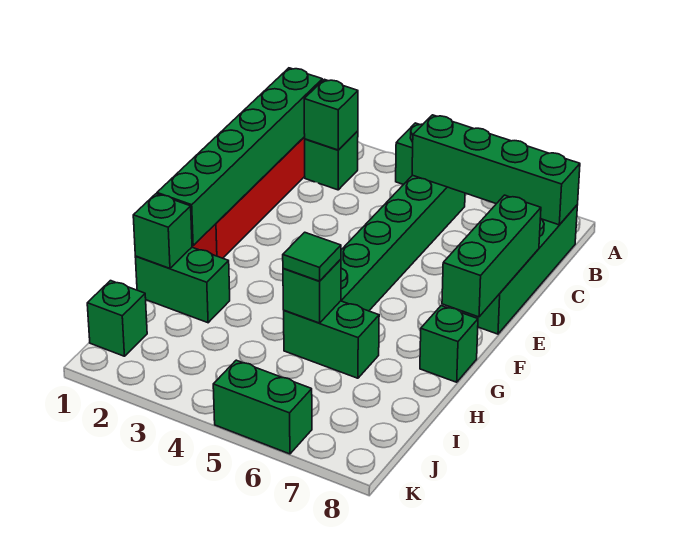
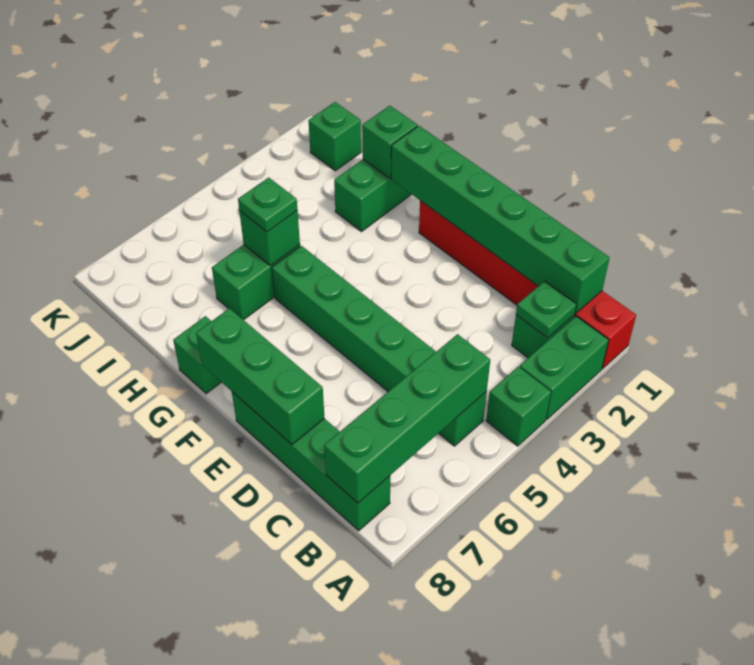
green 1x1 brick [304,79,358,150] -> green 1x1 plate [516,281,577,338]
green 1x1 tile [283,232,341,281] -> green 1x1 plate [238,178,297,232]
green 1x2 brick [213,360,312,454] -> green 1x2 brick moved to [520,316,609,419]

